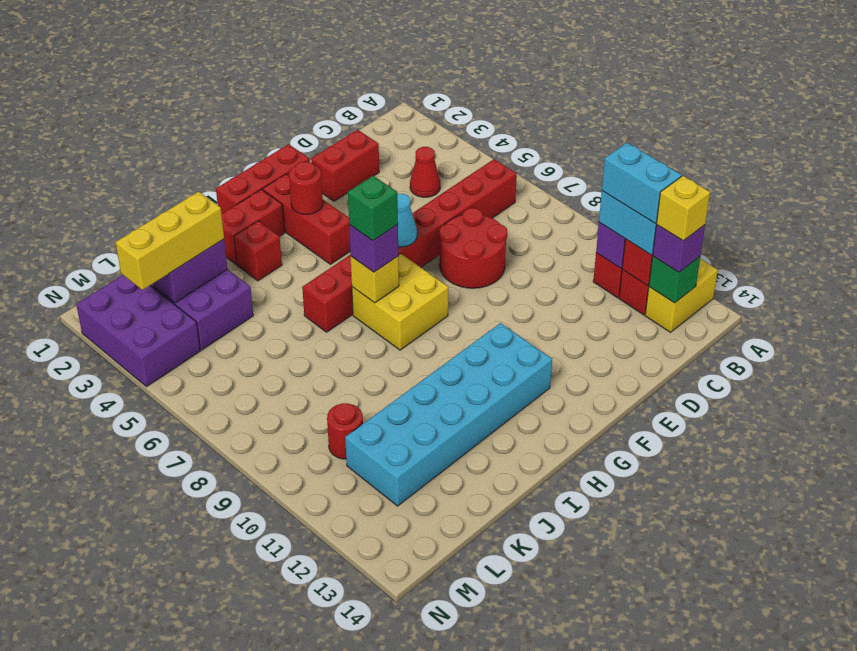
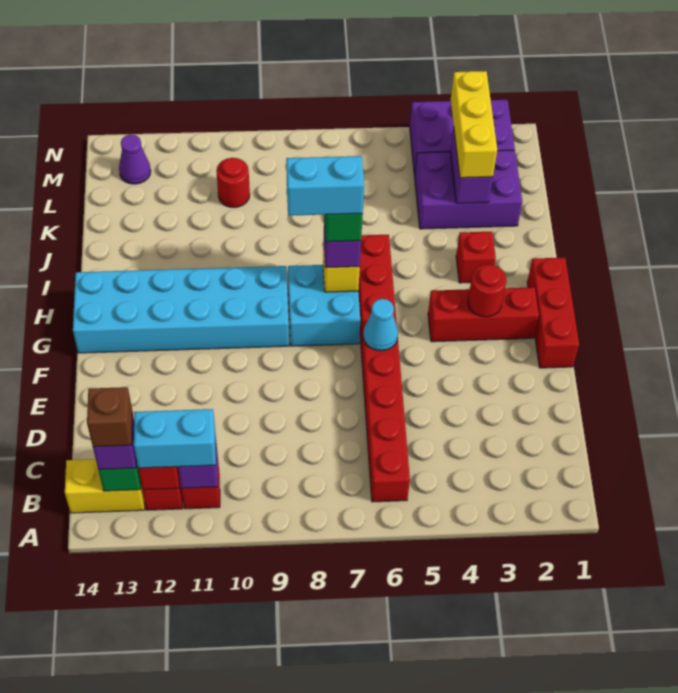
yellow 1x2 brick [645,259,718,332] -> yellow 1x2 brick turned to [65,459,145,513]
cyan 1x2 brick [602,143,681,223] -> cyan 1x2 brick moved to [286,156,364,216]
yellow 1x1 brick [656,176,710,241] -> brown 1x1 brick [87,387,133,447]
red 1x1 cone [410,147,440,197] -> none
red 1x2 brick [312,130,379,201] -> none
red 2x2 round brick [439,208,507,288] -> none
yellow 2x2 brick [352,254,448,350] -> cyan 2x2 brick [288,265,360,346]
cyan 2x6 brick [345,323,552,506] -> cyan 2x6 brick turned to [73,266,289,353]
red 1x2 brick [222,189,285,264] -> none
none -> purple 1x1 cone [119,135,151,184]

